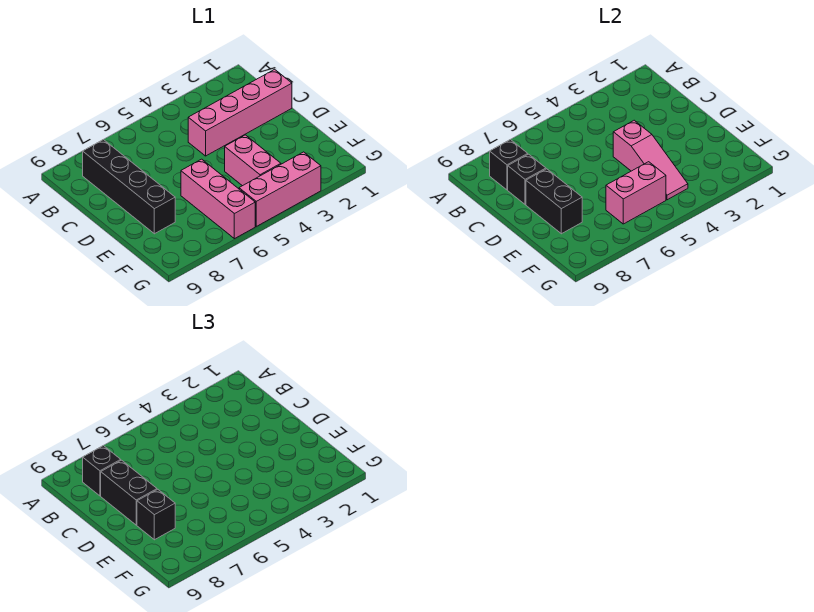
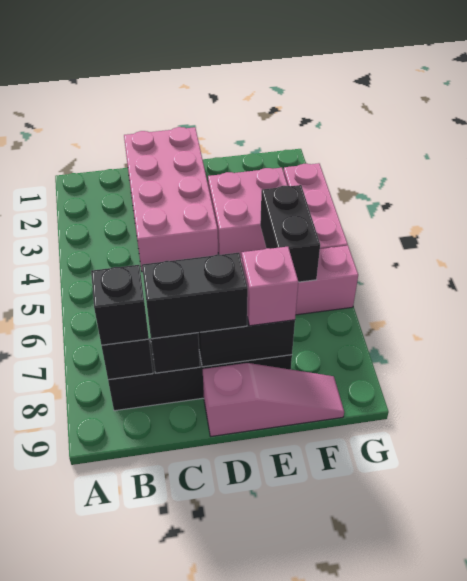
pink 1x4 brick [188,69,292,156] -> pink 2x4 brick [124,127,218,272]
pink 1x3 slope [613,120,688,200] -> pink 1x3 slope moved to [203,363,344,436]
pink 1x2 brick [225,135,281,186] -> pink 2x2 brick [208,168,287,259]
black 1x1 brick [137,490,175,540] -> pink 1x1 brick [242,247,298,326]
pink 1x2 brick [606,162,666,224] -> black 1x2 brick [260,185,320,282]

